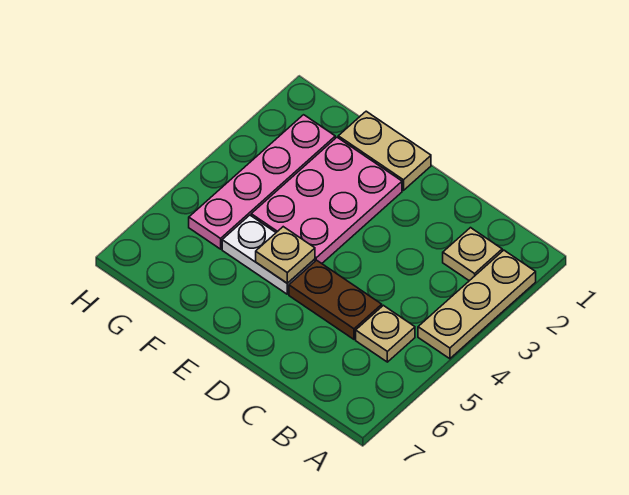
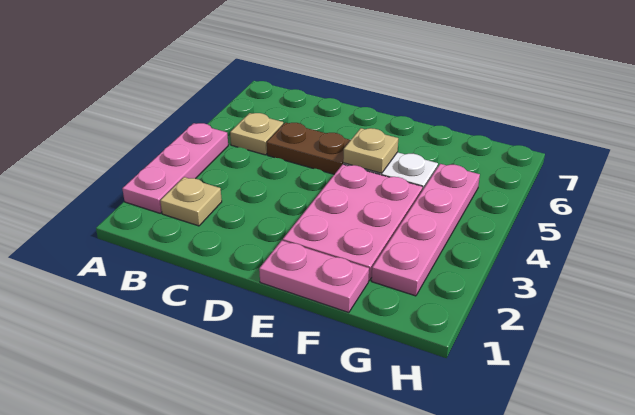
tan 1x3 plate [418,250,536,359] -> pink 1x3 plate [122,123,228,213]
tan 1x2 plate [338,111,431,190] -> pink 1x2 plate [259,240,369,313]

